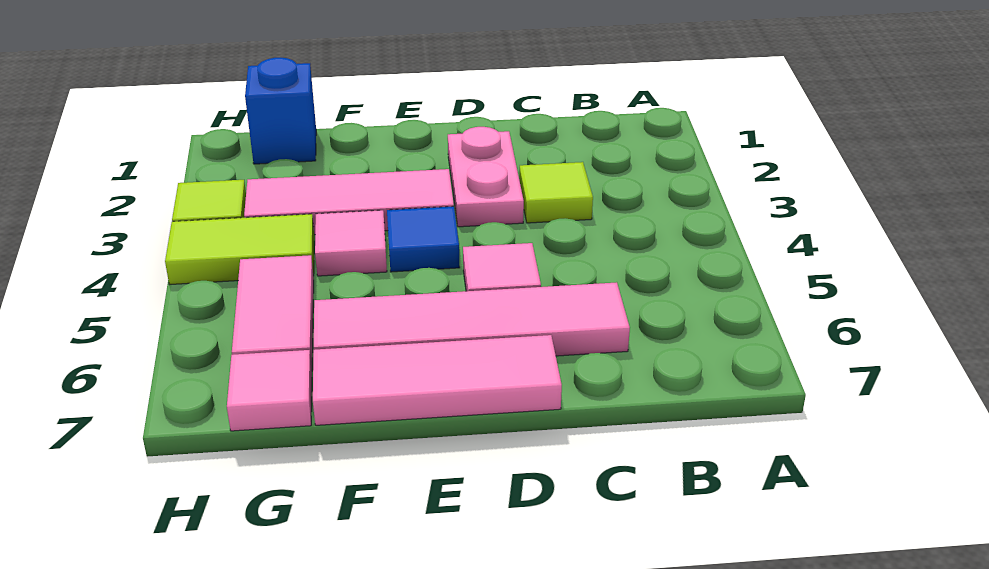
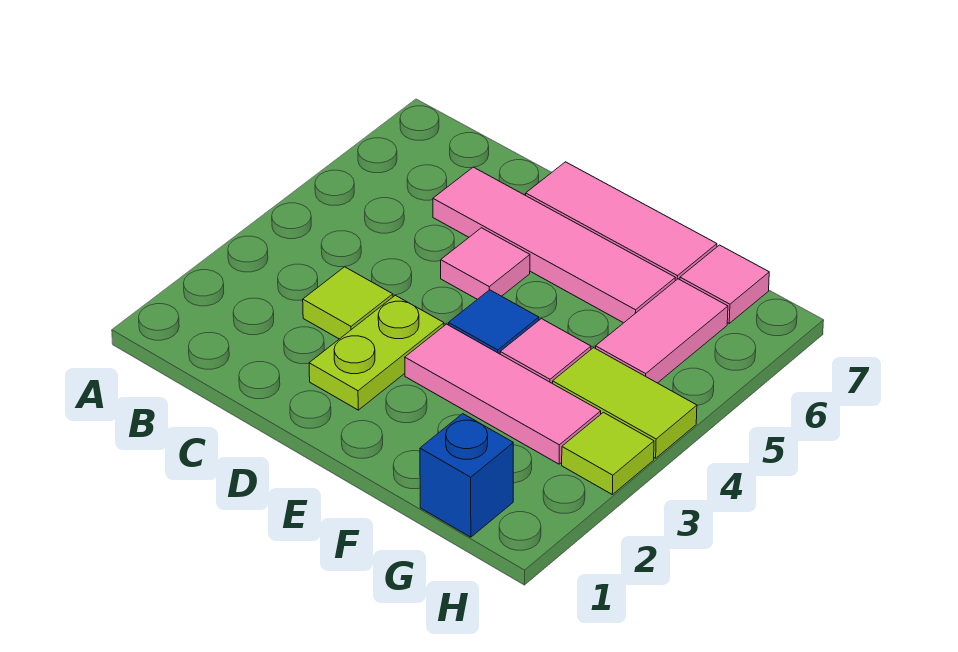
pink 1x2 plate [448,127,524,227] -> lime 1x2 plate [309,295,444,410]

